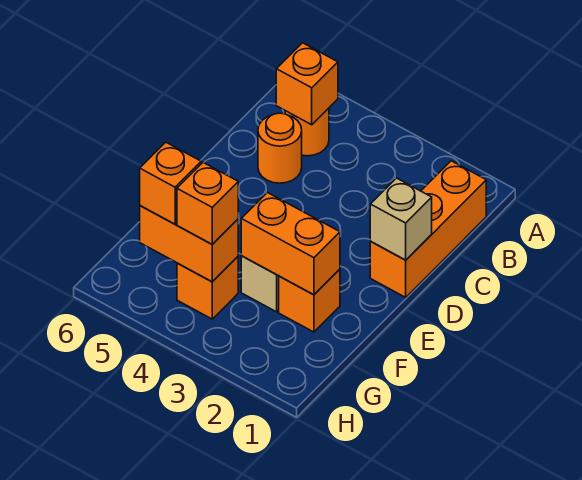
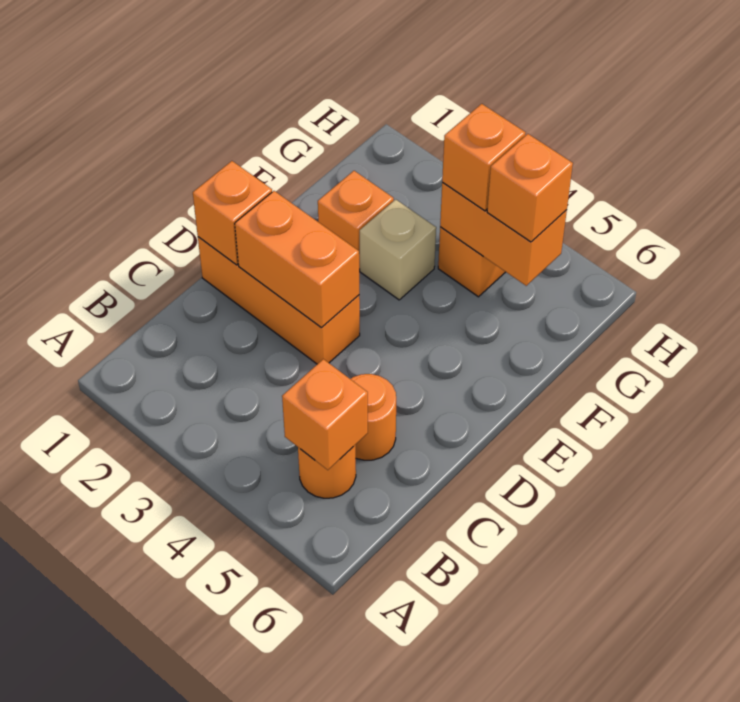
orange 1x3 brick [370,161,486,297] -> orange 1x3 brick turned to [198,237,360,364]
tan 1x1 brick [370,178,432,260] -> orange 1x1 brick [193,161,272,265]
orange 1x2 brick [241,193,340,295] -> orange 1x2 brick moved to [235,191,359,328]

